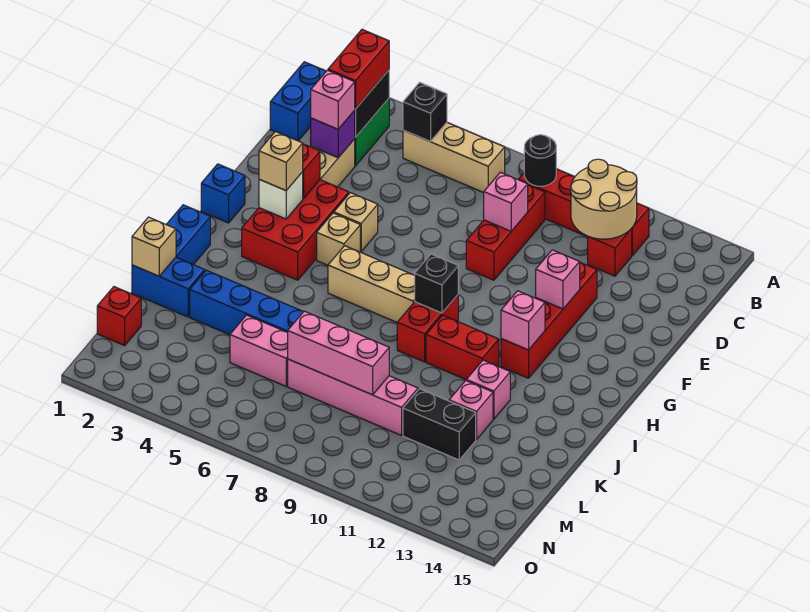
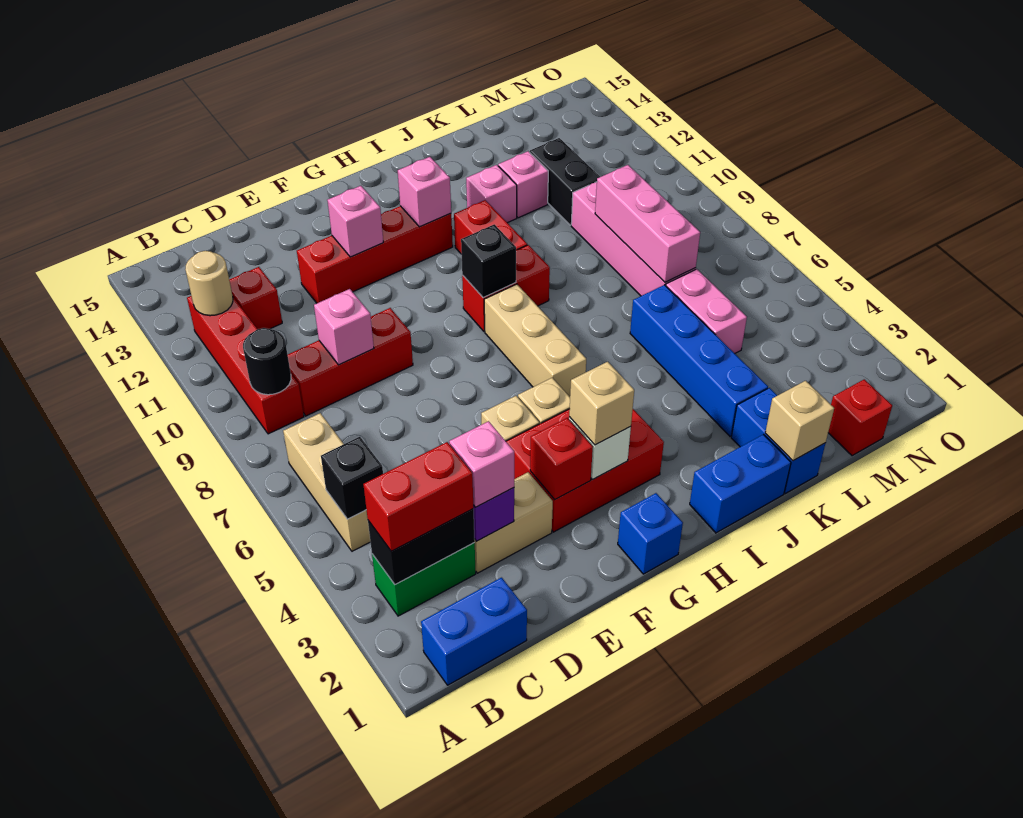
tan 2x2 round brick [571,159,637,239] -> tan 1x1 round brick [185,251,233,316]

